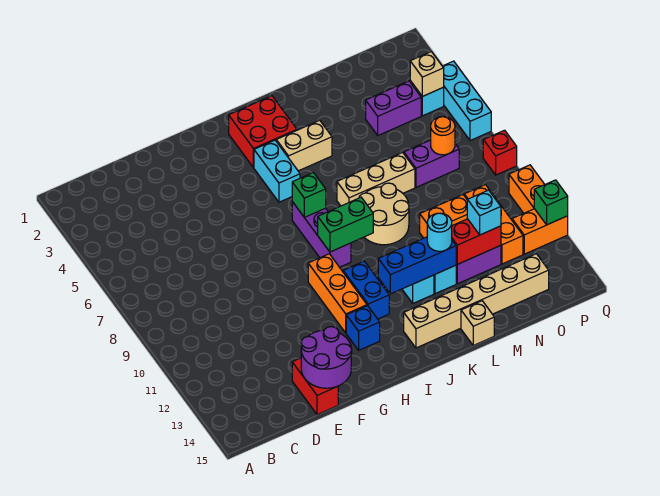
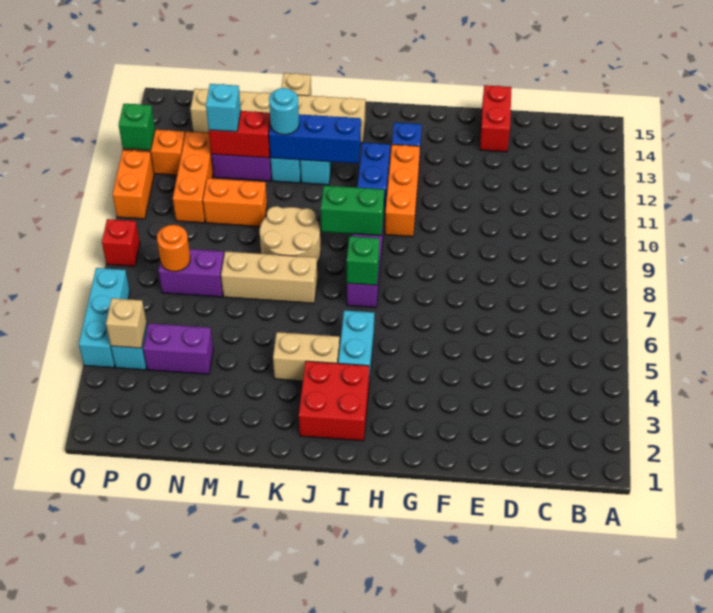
purple 2x2 round brick [301,327,352,388] -> none

